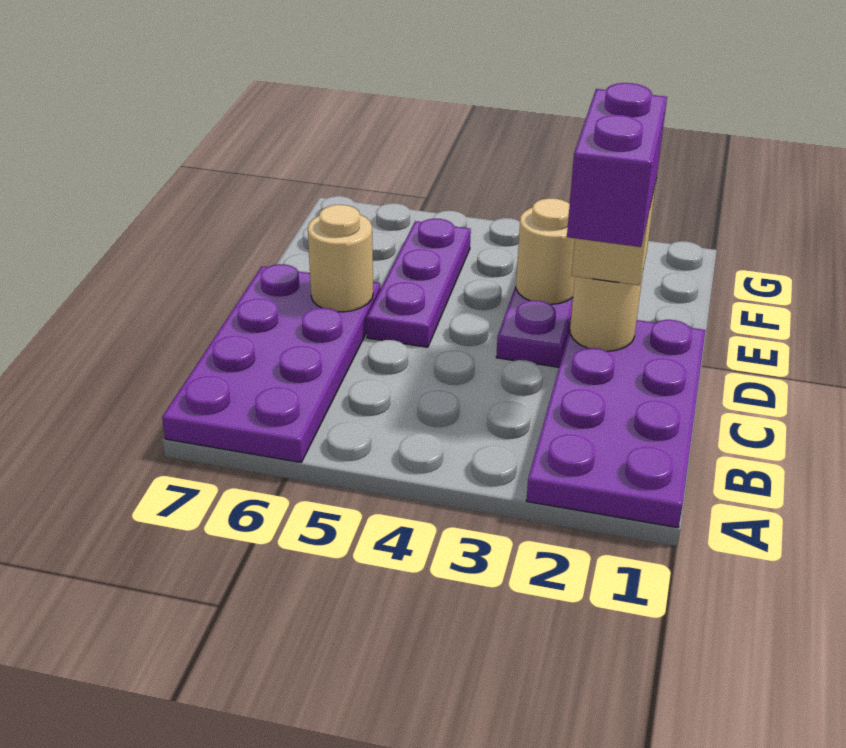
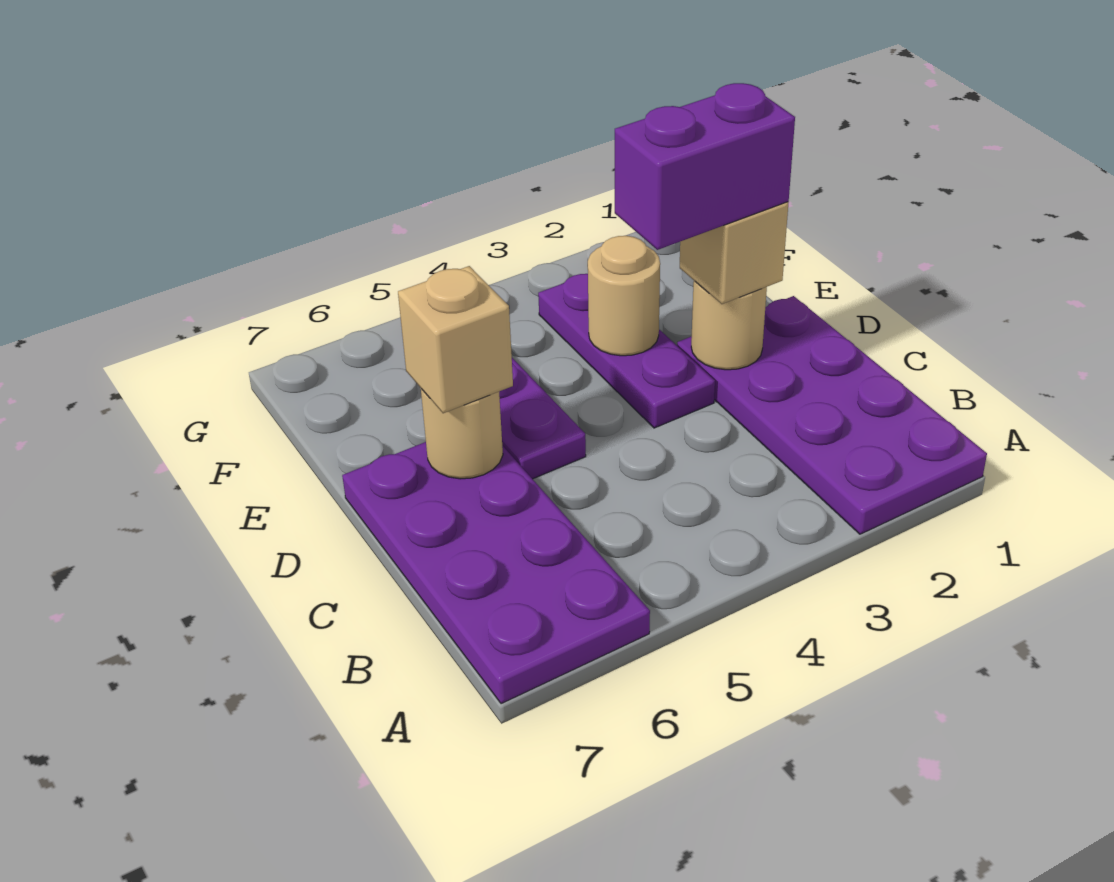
purple 1x2 brick [567,83,667,247] -> purple 1x2 brick turned to [615,83,795,250]
none -> tan 1x1 brick [398,266,513,413]

